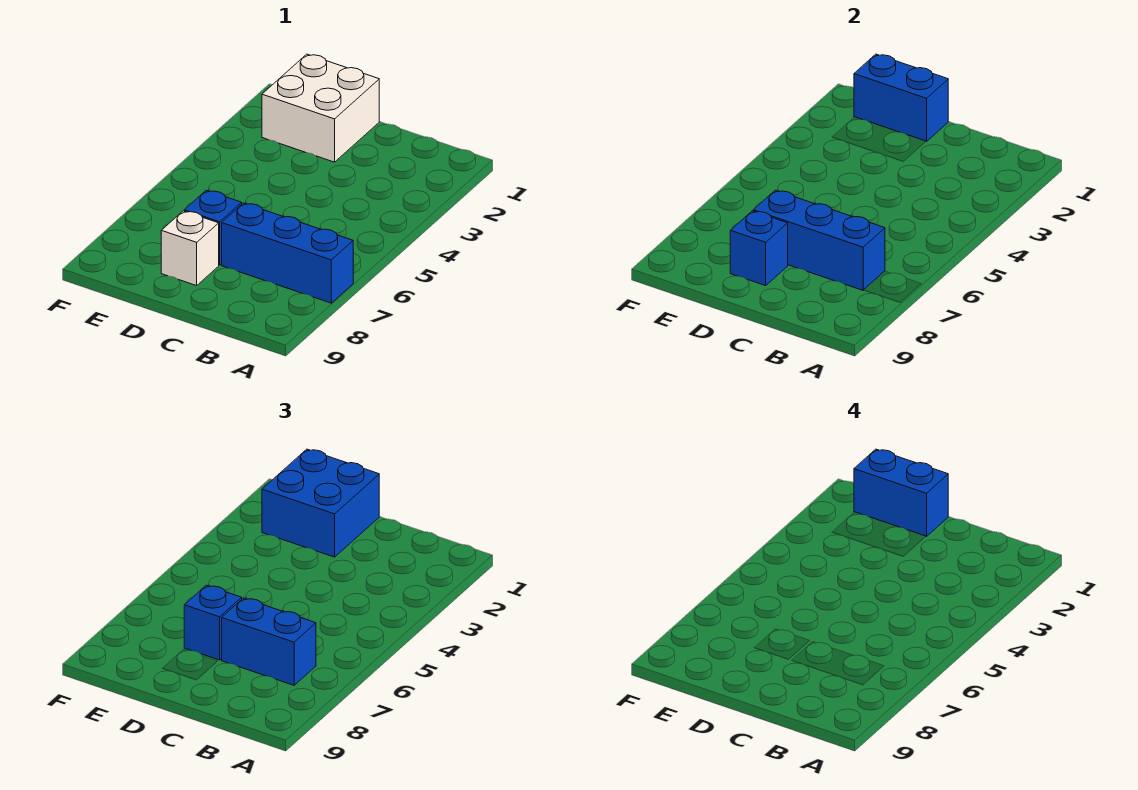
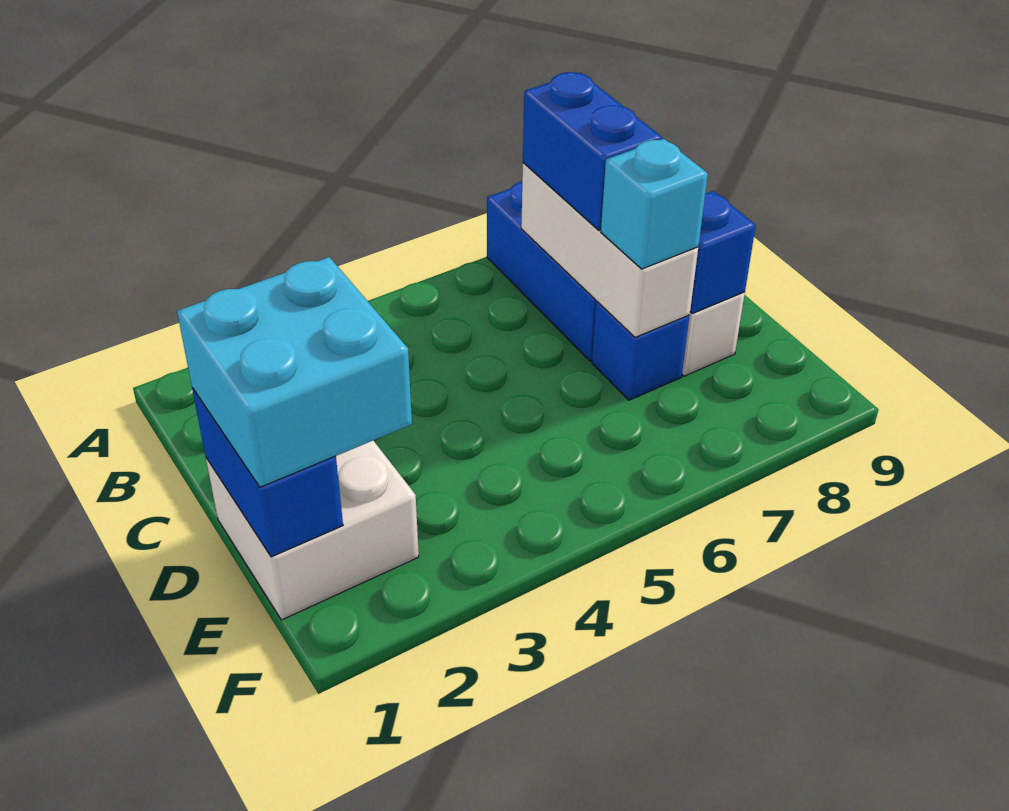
blue 1x3 brick [753,190,885,290] -> white 1x3 brick [521,163,698,337]
blue 2x2 brick [262,449,379,557] -> cyan 2x2 brick [177,257,412,487]
blue 1x2 brick [854,449,948,537] -> none
blue 1x1 brick [184,585,242,660] -> cyan 1x1 brick [601,139,708,269]

